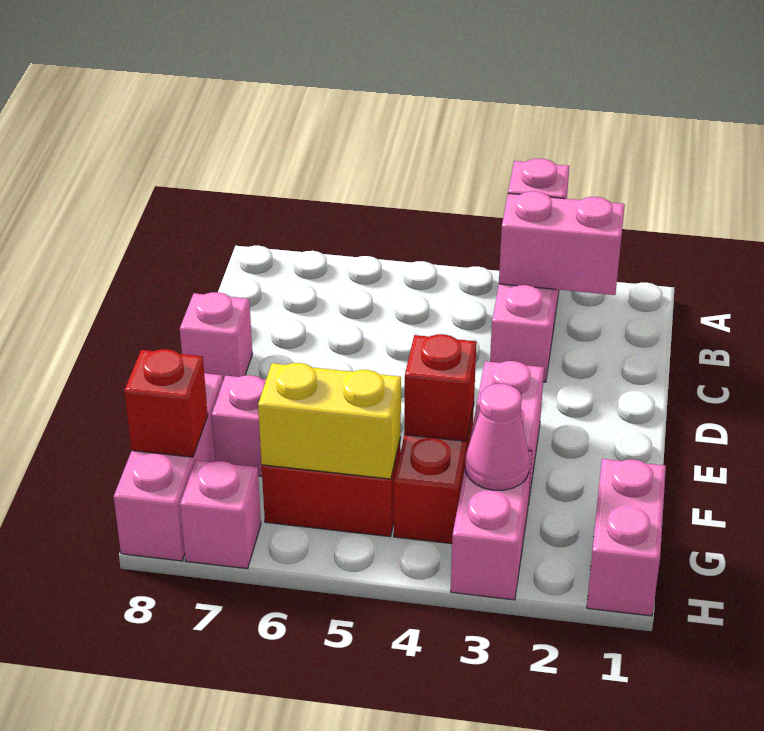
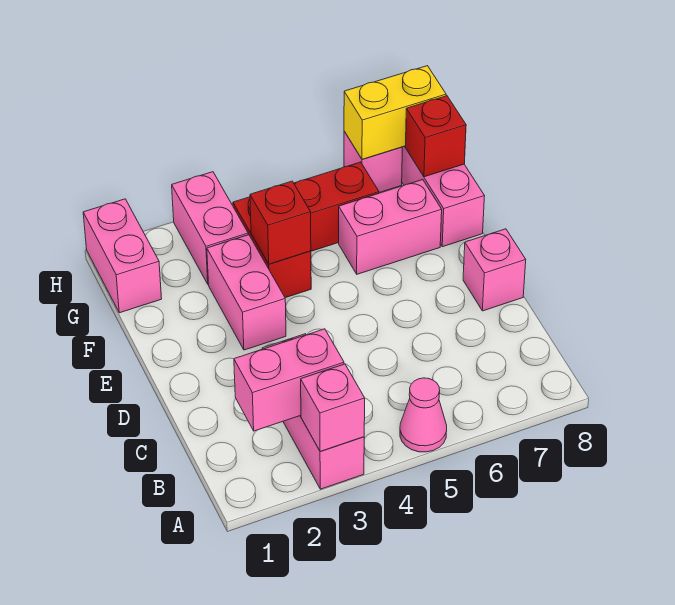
pink 1x1 cone [465,384,530,490] -> pink 1x1 cone moved to [400,378,447,452]
yellow 1x2 brick [258,363,401,479] -> yellow 1x2 brick moved to [344,66,446,159]

